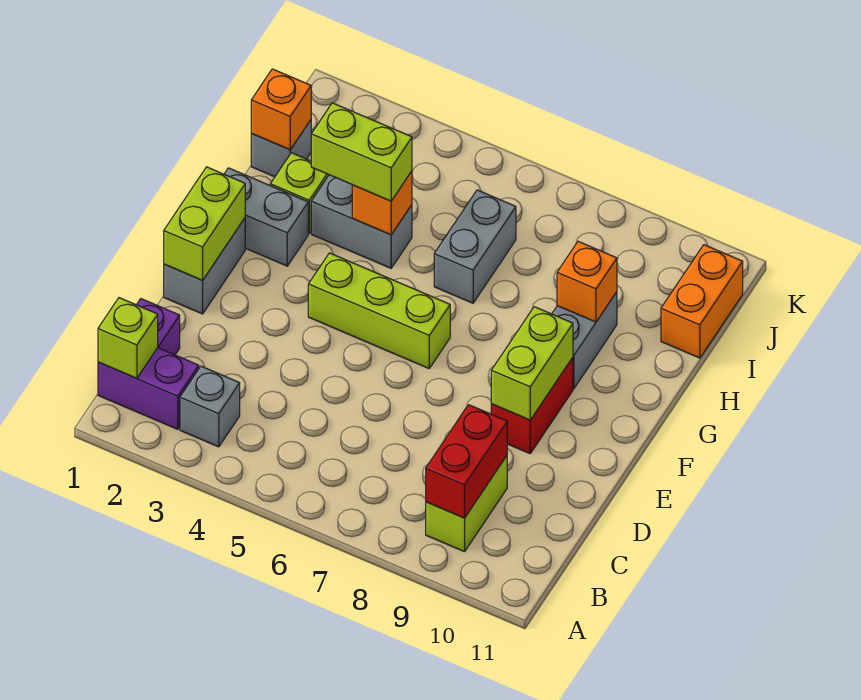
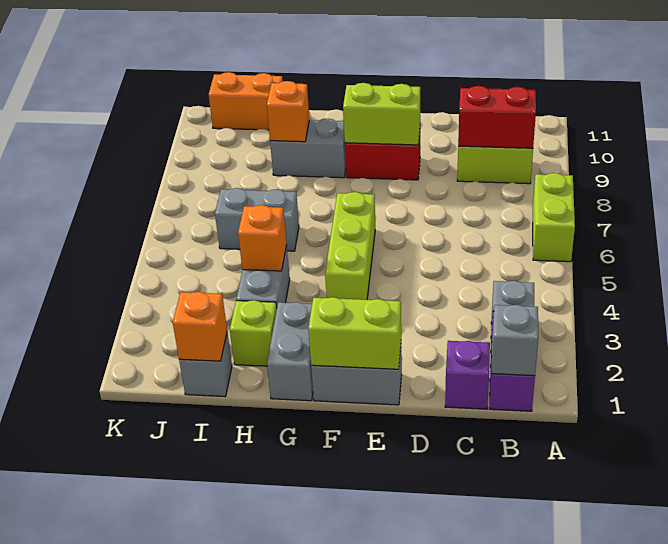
lime 1x1 brick [98,298,158,378] -> grey 1x1 brick [491,305,538,376]
lime 1x2 brick [311,103,412,201] -> lime 1x2 brick moved to [533,173,575,262]

